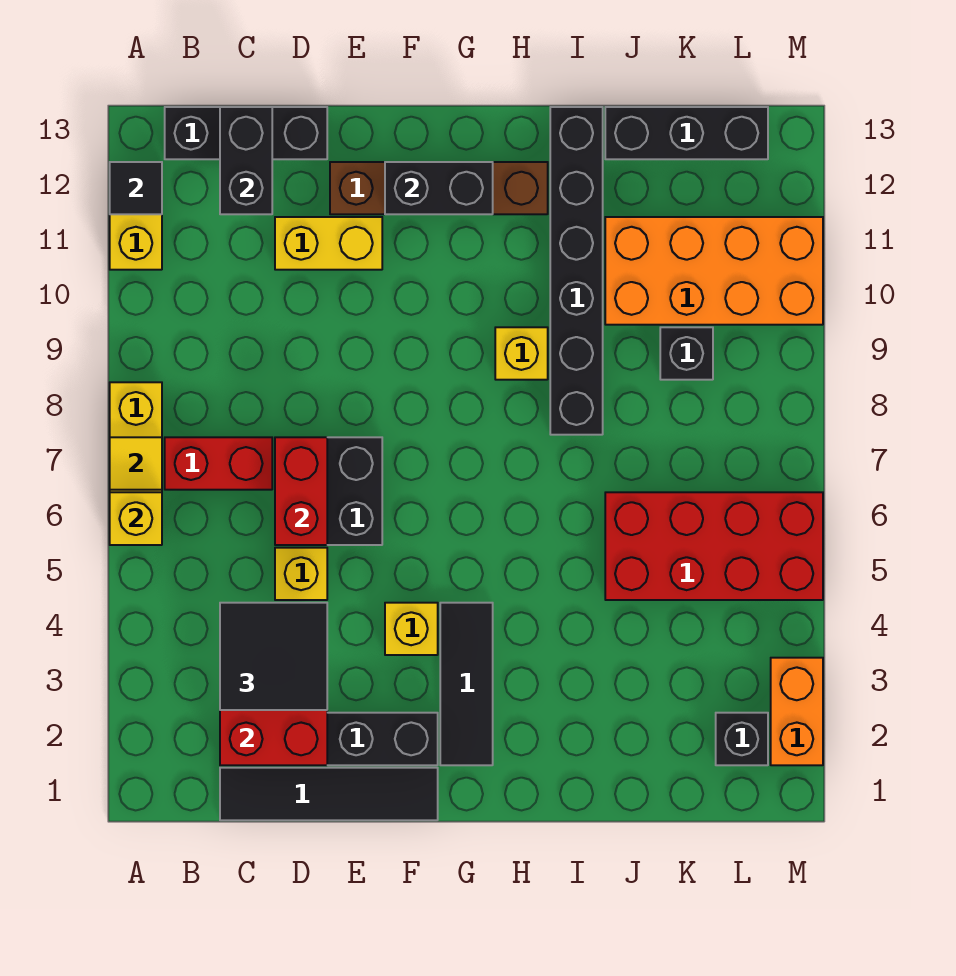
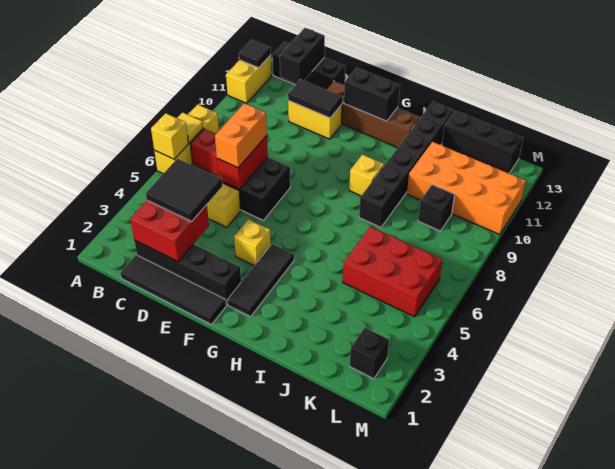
none -> black 1x2 tile [288,79,342,118]
red 2x4 brick [605,492,823,600] -> red 2x3 brick [343,226,442,317]
orange 1x2 brick [771,658,823,765] -> orange 1x2 brick moved to [215,103,267,168]

